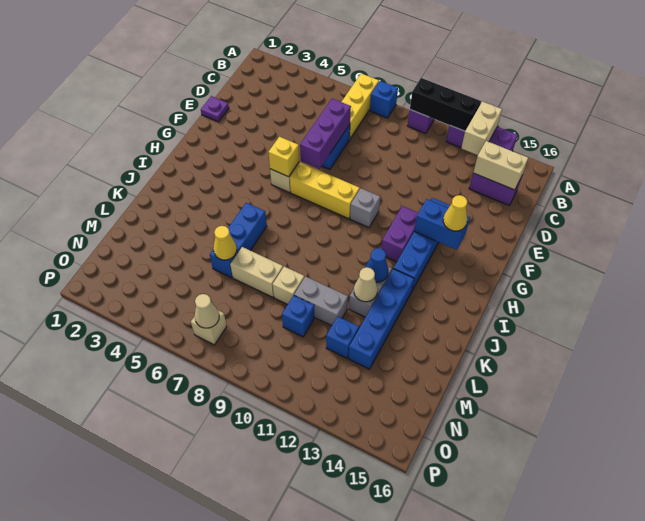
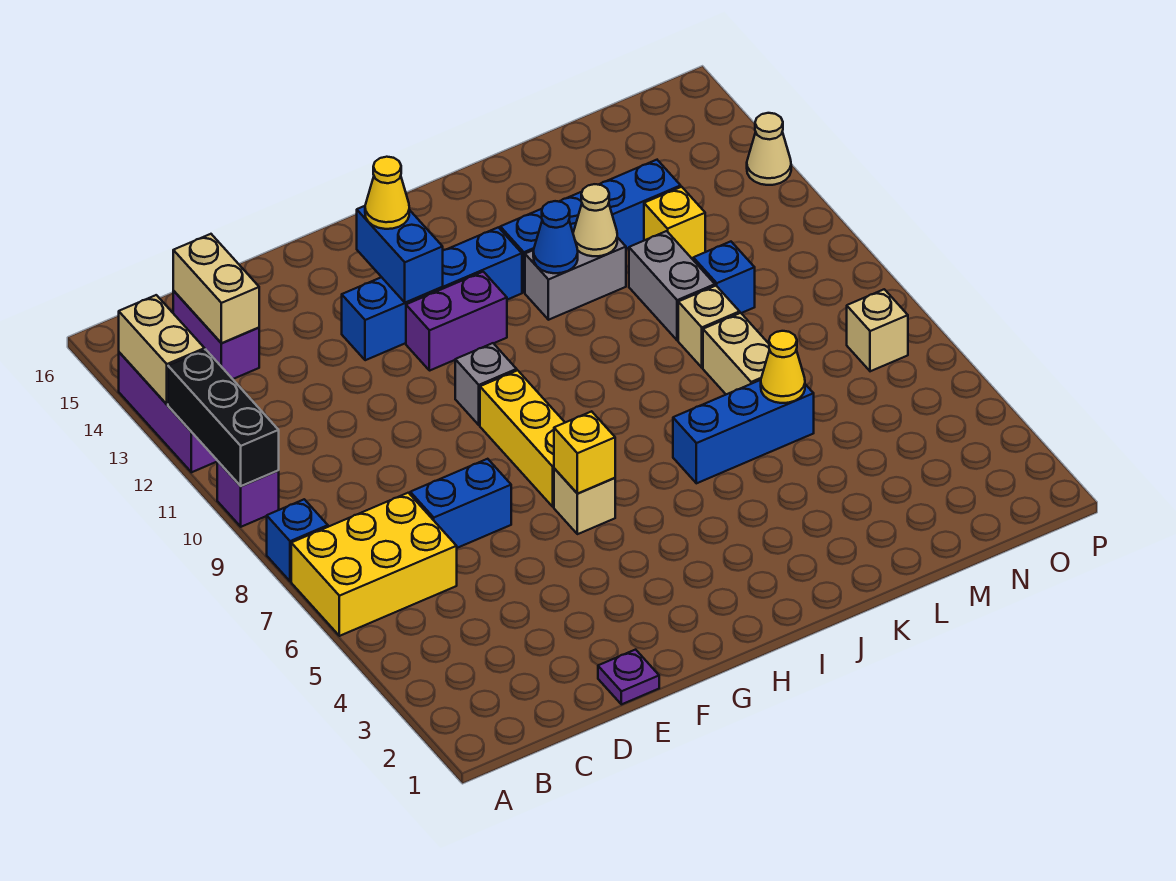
yellow 1x3 brick [342,73,379,139] -> yellow 2x3 brick [291,493,457,636]
tan 1x2 brick [461,102,502,155] -> tan 1x2 brick turned to [119,295,205,404]
purple 1x3 brick [300,99,351,169] -> none
blue 1x1 brick [326,317,359,358] -> yellow 1x1 brick [644,187,705,258]
tan 1x1 cone [195,294,219,328] -> tan 1x1 cone moved to [747,113,791,185]

